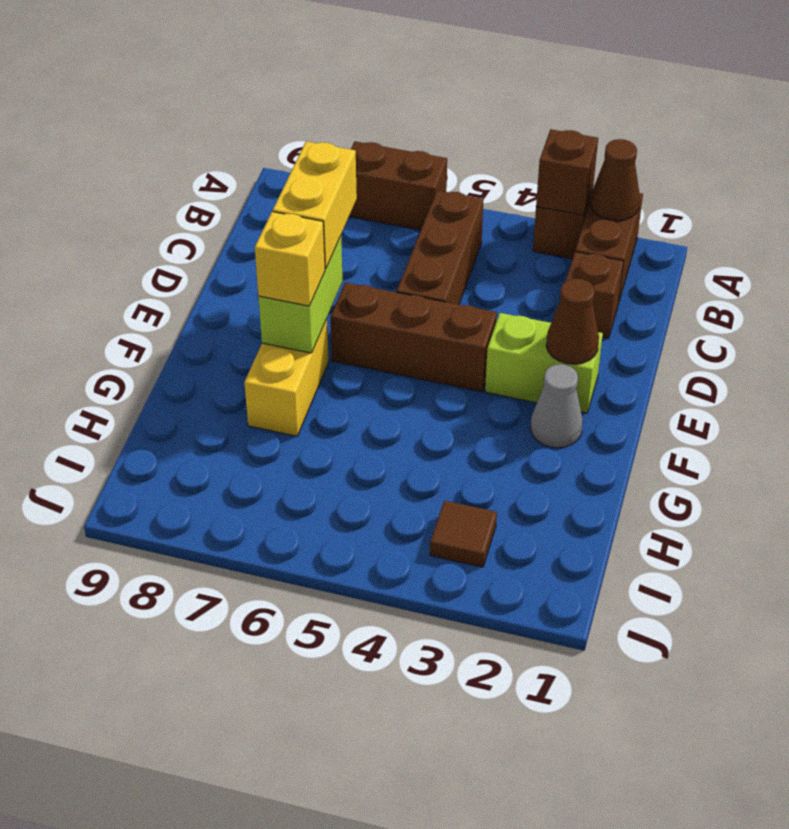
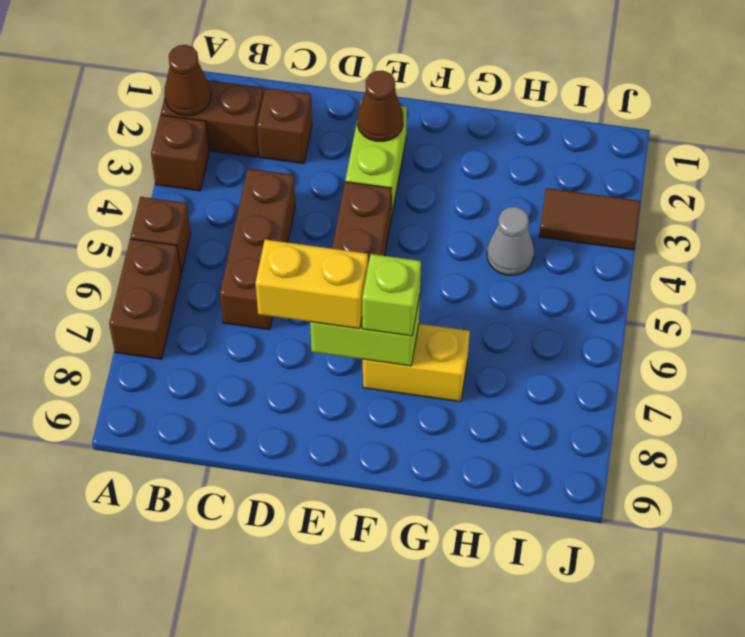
brown 1x1 brick [536,129,598,215] -> brown 1x1 brick moved to [130,197,191,273]
brown 1x3 brick [397,190,484,305] -> brown 1x3 brick turned to [220,169,295,330]
grey 1x1 cone [530,364,583,448] -> grey 1x1 cone moved to [487,207,534,275]
yellow 1x1 brick [255,212,325,306] -> lime 1x1 brick [362,254,421,336]
brown 1x1 tile [430,501,497,567] -> brown 1x2 tile [539,188,641,250]

